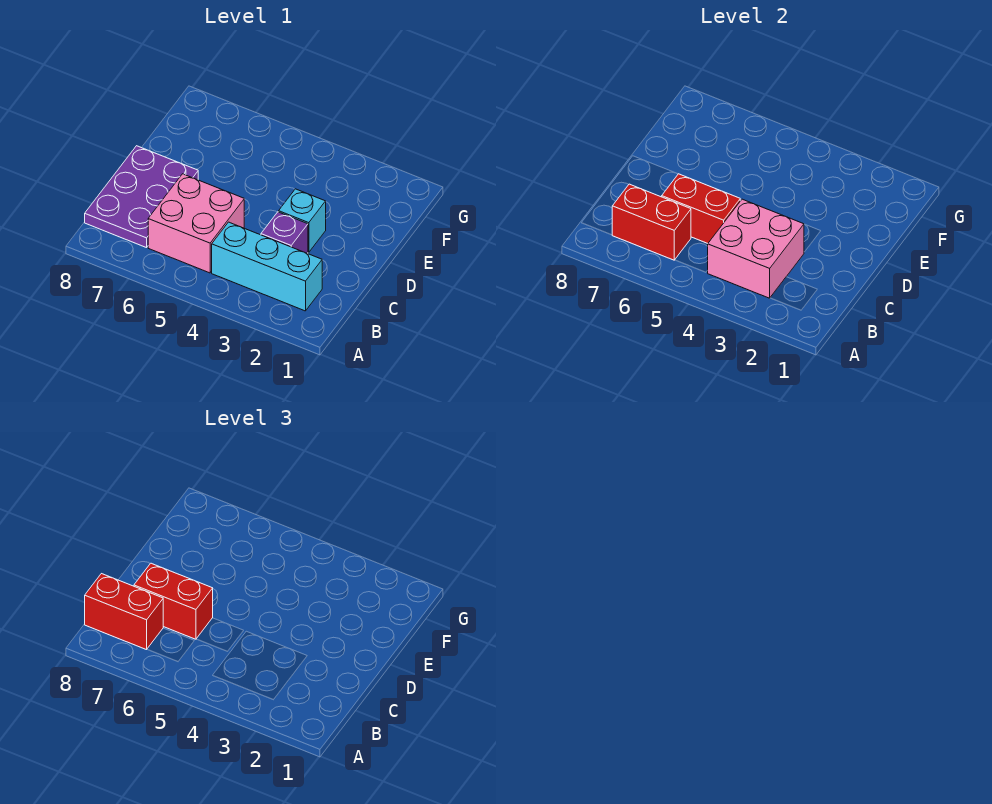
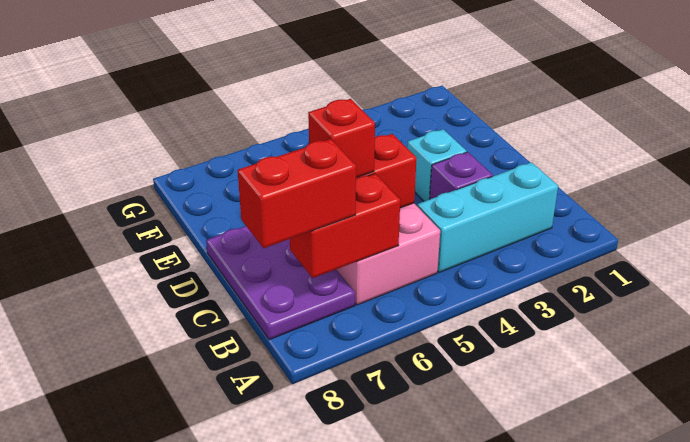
pink 2x2 brick [707,199,804,298] -> none
red 1x2 brick [134,563,213,639] -> red 1x1 brick [308,99,375,178]

